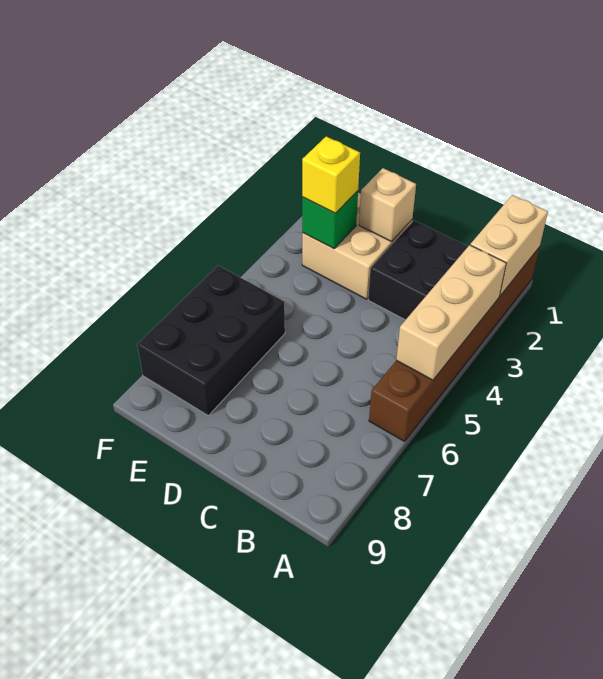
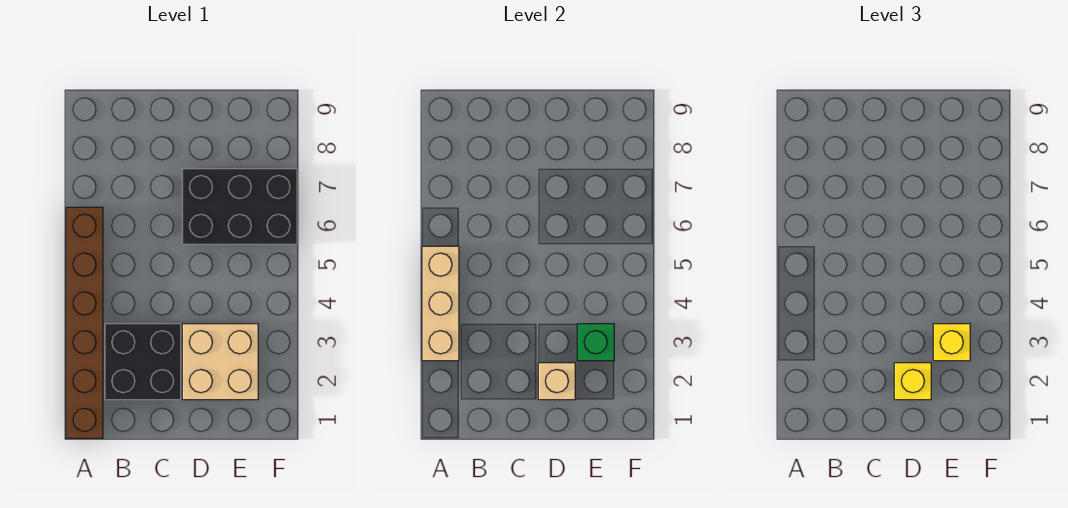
tan 1x2 brick [470,195,548,296] -> none
none -> yellow 1x1 brick [894,363,931,400]
black 2x3 brick [137,266,285,415] -> black 2x3 brick turned to [182,169,297,244]

